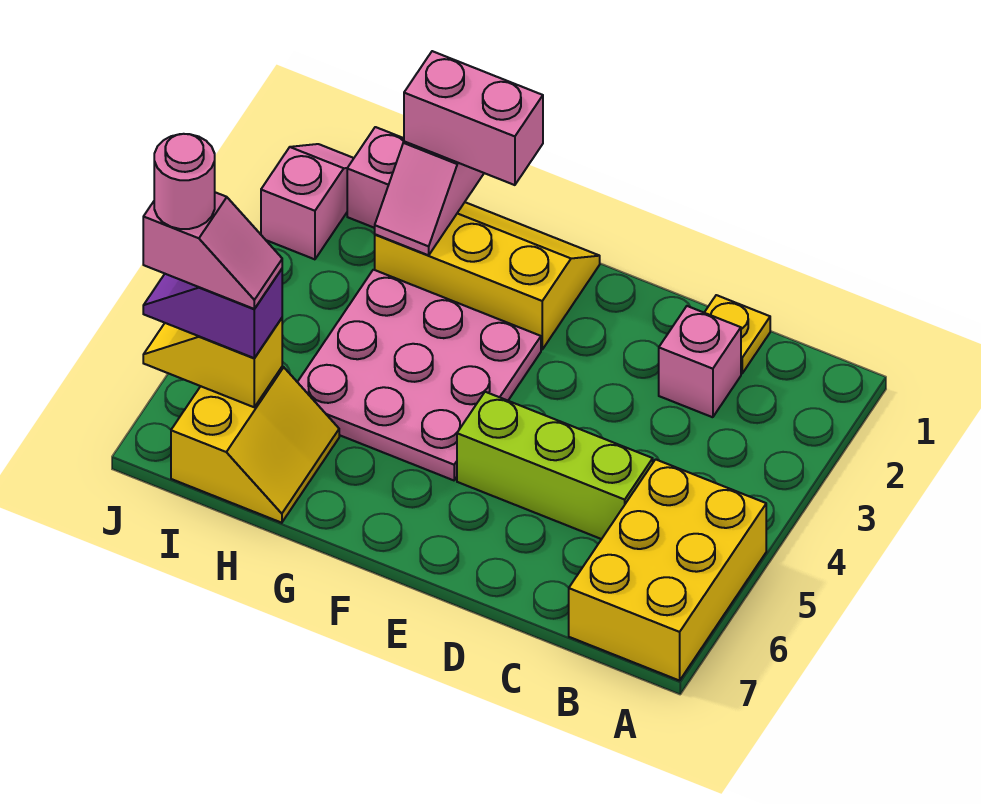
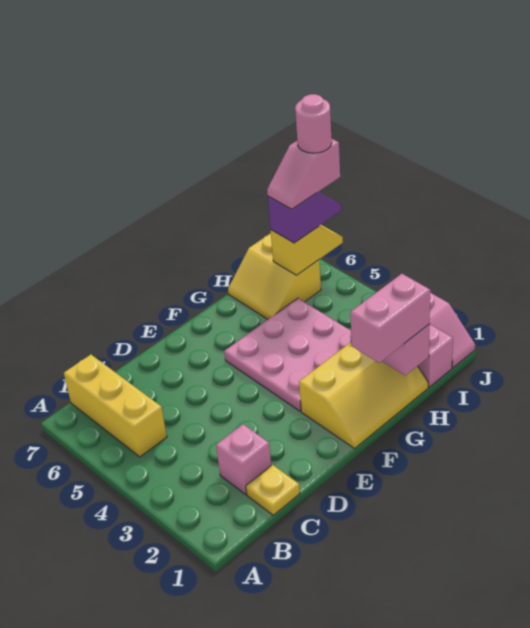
yellow 2x3 brick [569,459,766,681] -> yellow 1x3 brick [64,355,167,457]
lime 1x3 brick [457,392,653,539] -> none

